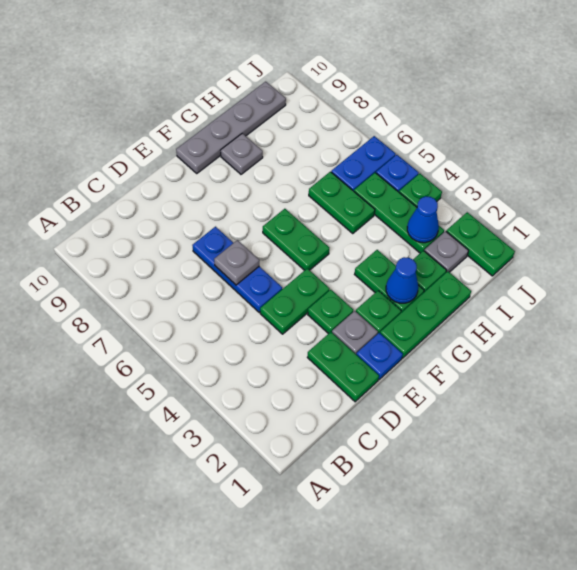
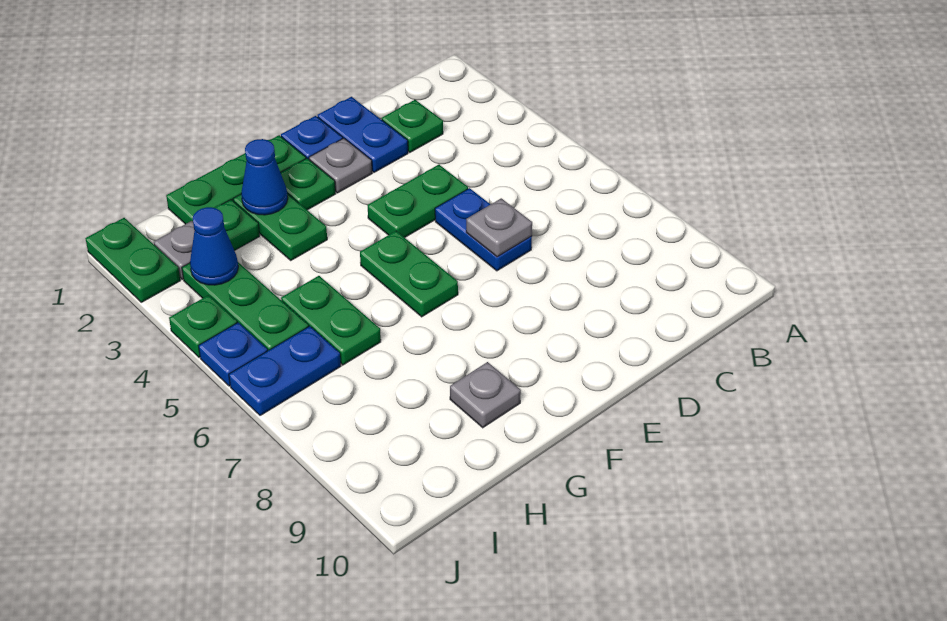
green 1x2 plate [307,332,379,402] -> blue 1x2 plate [317,97,408,172]
blue 1x3 plate [192,227,282,312] -> blue 1x2 plate [435,188,532,271]
green 1x1 plate [308,290,353,334] -> green 1x1 plate moved to [382,100,443,152]
grey 1x4 plate [176,82,286,173] -> none

